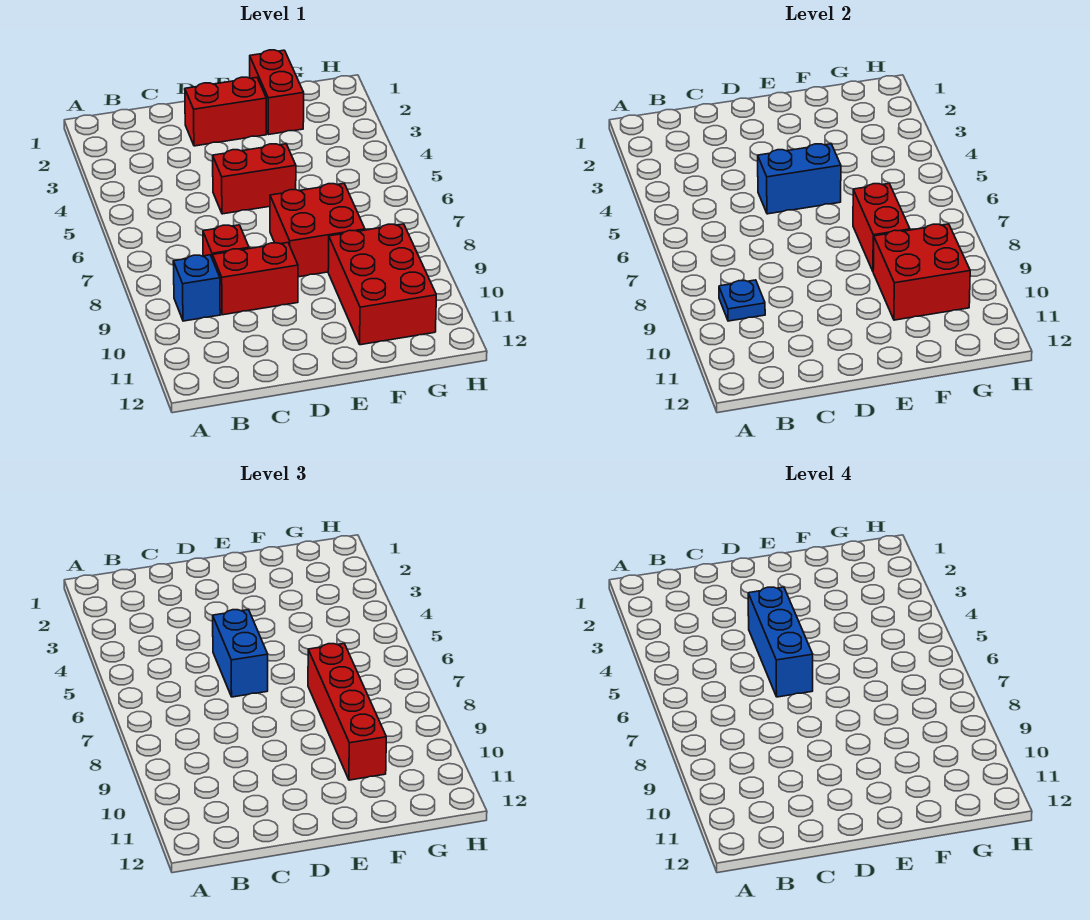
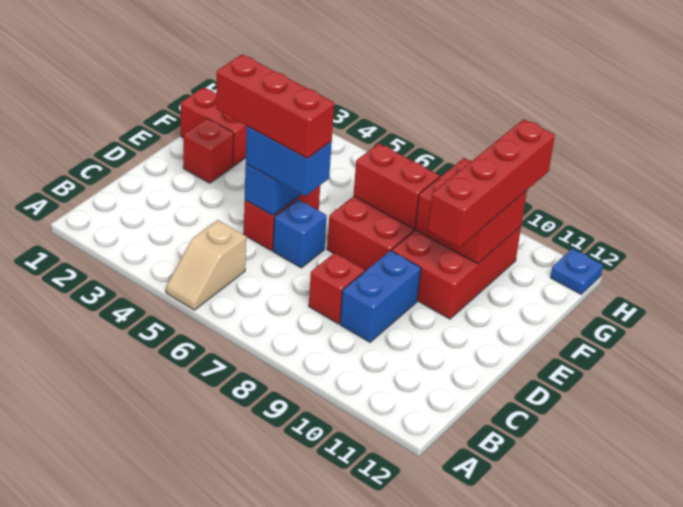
none -> tan 1x2 slope [166,220,246,310]
blue 1x1 brick [173,255,220,321] -> blue 1x1 brick moved to [273,199,327,268]
blue 1x1 plate [719,280,765,321] -> blue 1x1 plate moved to [550,249,603,294]
red 1x2 brick [212,243,298,315] -> blue 1x2 brick [340,251,421,342]
red 1x2 brick [185,77,266,146] -> red 1x1 brick [183,118,234,183]
blue 1x3 brick [748,587,813,697] -> red 1x3 brick [216,55,334,158]
red 1x4 brick [308,644,386,780] -> red 1x4 brick turned to [428,119,555,247]
red 2x3 brick [328,224,436,345] -> red 2x3 brick turned to [392,227,521,319]

